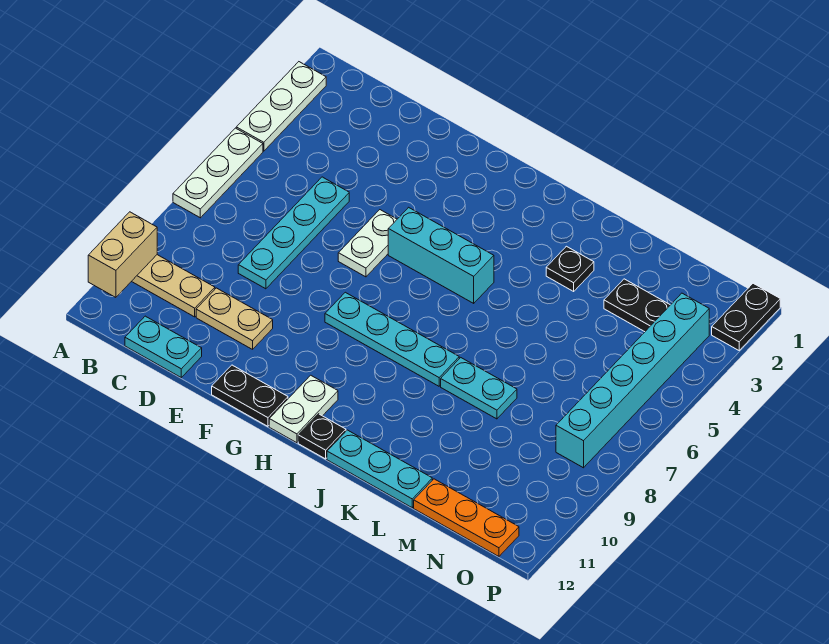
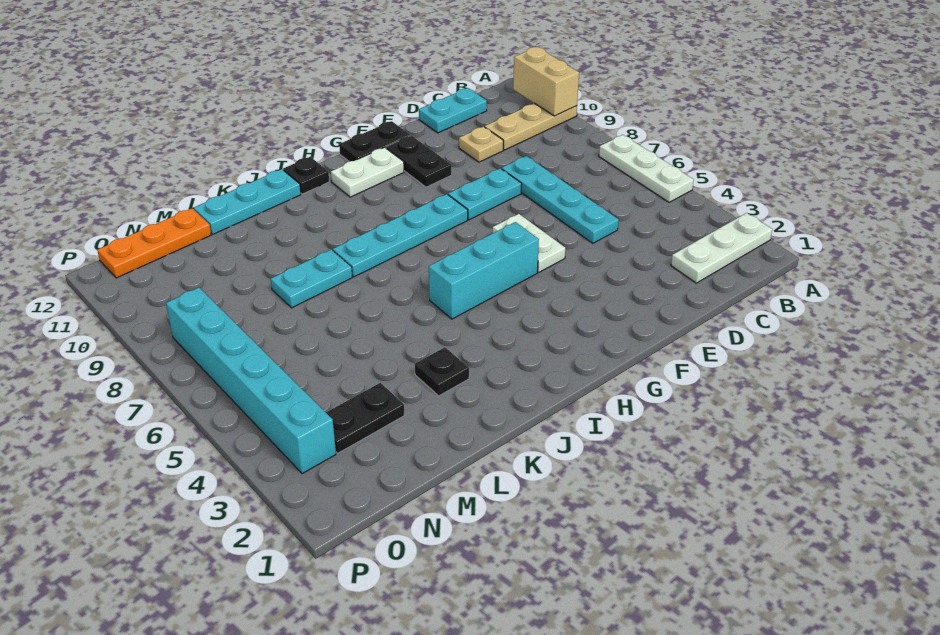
white 1x3 plate [236,62,326,151] -> white 1x3 plate turned to [671,213,772,283]
tan 1x2 plate [196,288,273,349] -> tan 1x1 plate [459,127,503,162]
none -> cyan 1x2 plate [448,168,522,220]
white 1x2 plate [269,375,338,443] -> white 1x2 plate turned to [331,147,404,197]
black 1x2 plate [712,283,780,350] -> black 1x2 plate moved to [386,136,452,187]

